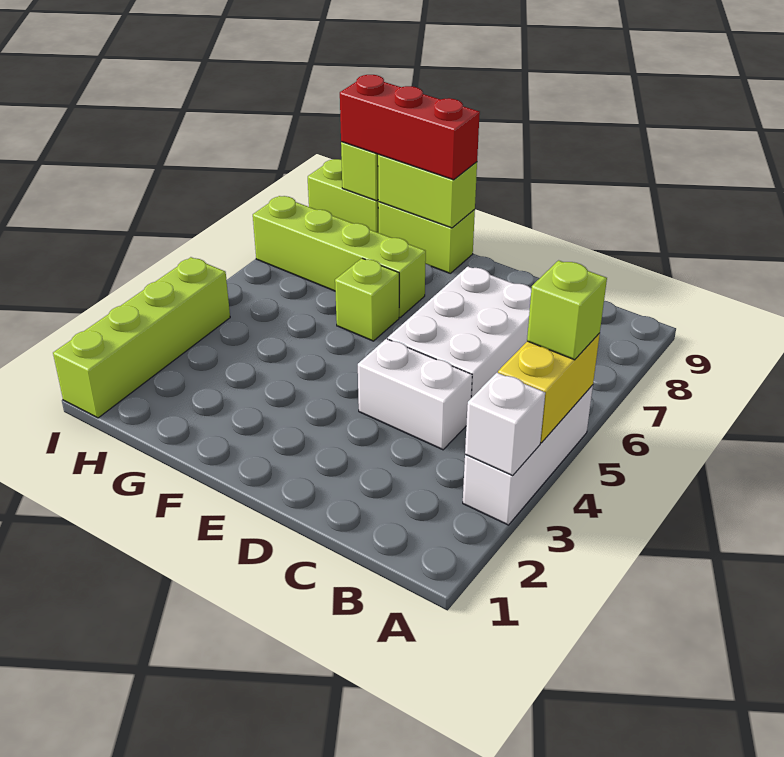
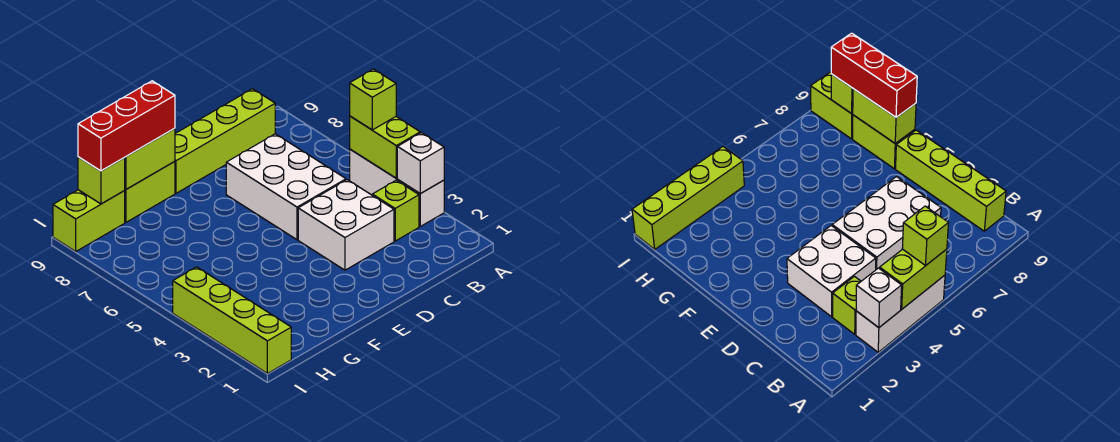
yellow 1x2 brick [498,333,600,443] -> lime 1x2 brick [350,116,420,178]
white 1x2 brick [358,339,472,450] -> white 2x2 brick [298,180,394,270]
lime 1x1 brick [335,258,399,341] -> lime 1x1 brick moved to [372,180,419,241]
lime 1x4 brick [253,196,426,317] -> lime 1x4 brick moved to [175,89,275,193]

